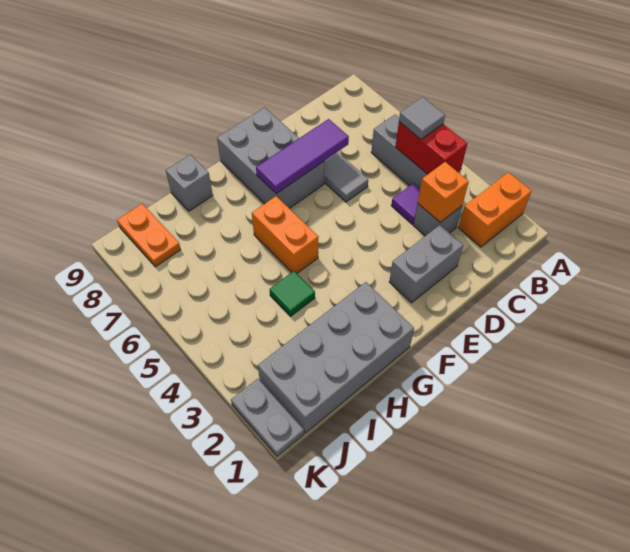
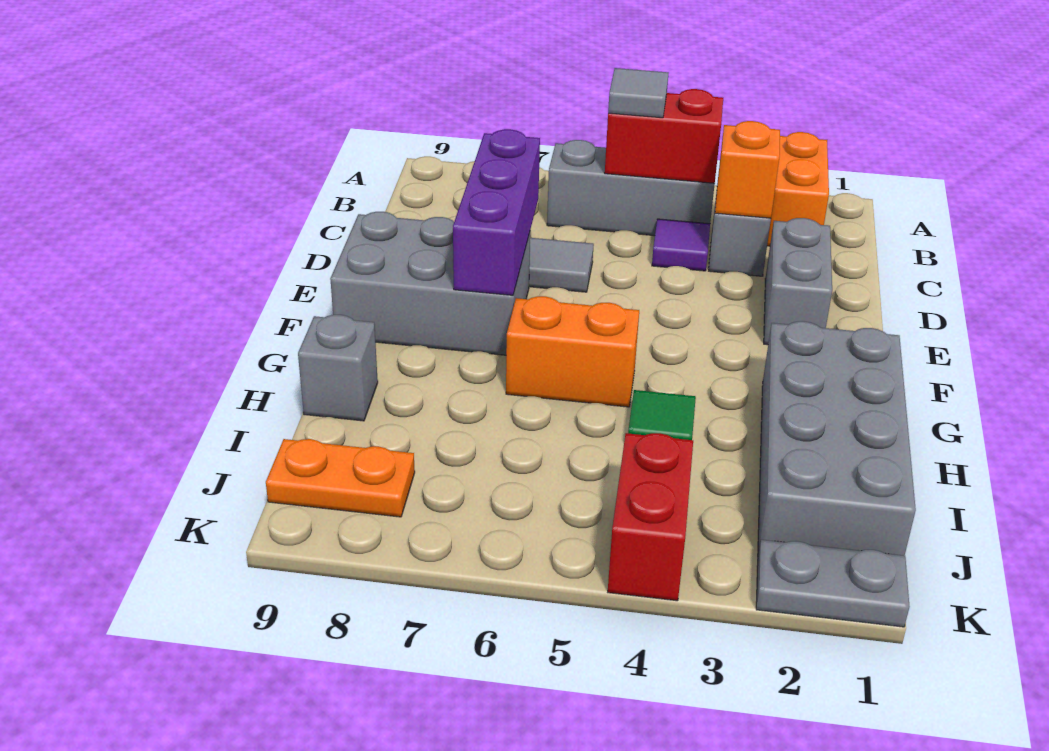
purple 1x3 tile [256,119,349,194] -> purple 1x3 brick [453,129,540,295]
none -> red 1x2 brick [608,433,693,601]

